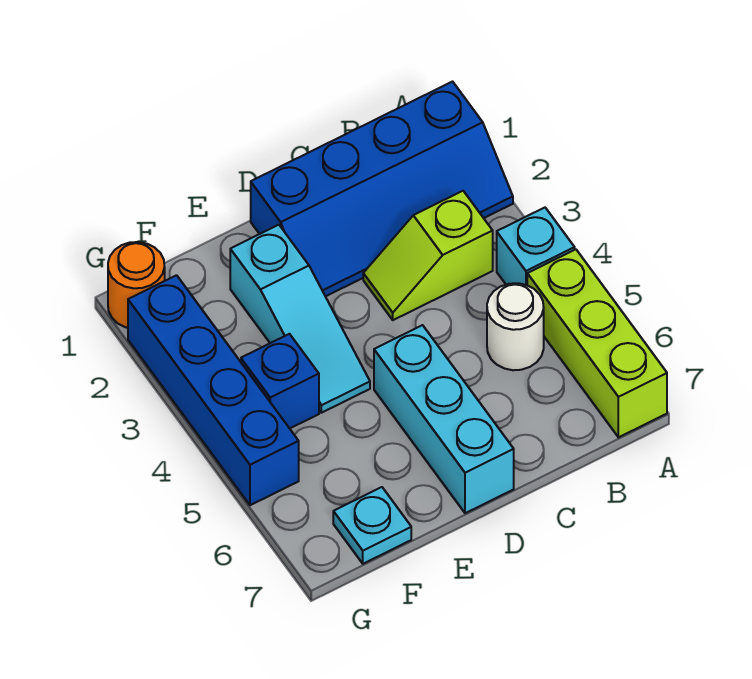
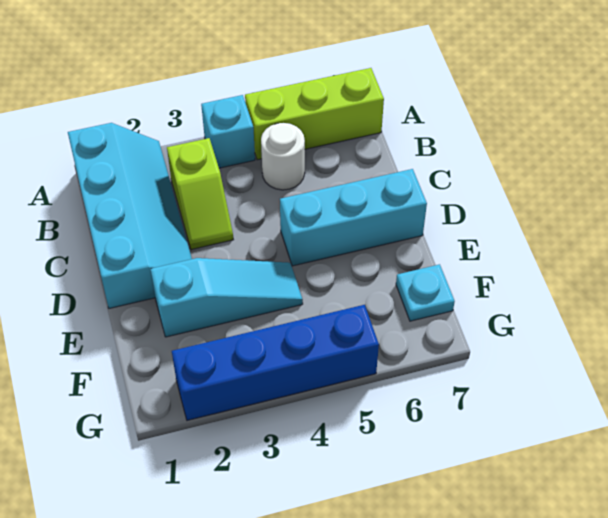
blue 2x4 slope [251,82,513,296] -> cyan 2x4 slope [68,123,192,308]
blue 1x1 brick [241,334,319,428] -> none
orange 1x1 round brick [108,242,165,328] -> none

